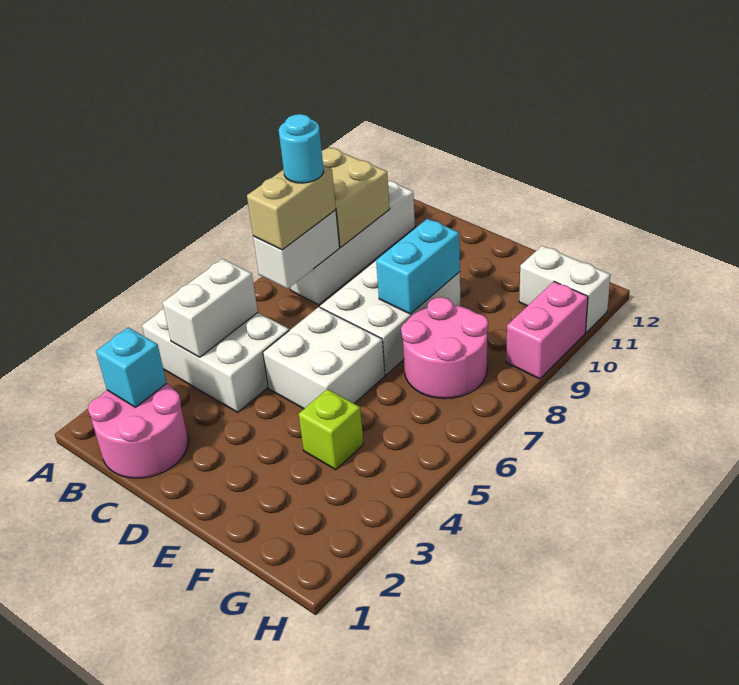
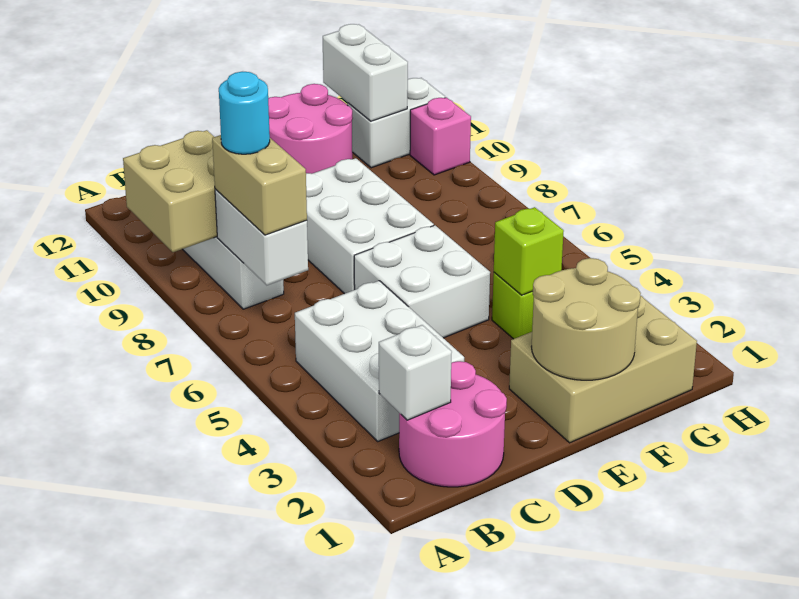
white 2x3 brick [142,309,289,412] -> white 2x3 brick turned to [295,281,464,441]
cyan 1x1 brick [96,327,167,407] -> white 1x1 brick [379,325,452,420]
white 1x2 brick [163,259,258,357] -> white 1x2 brick moved to [323,24,408,121]
none -> tan 2x3 brick [509,296,697,443]
none -> tan 2x2 round brick [532,258,641,380]
cyan 1x2 brick [376,219,460,314] -> none
none -> lime 1x1 brick [494,207,564,295]
pink 2x2 round brick [401,297,488,399] -> pink 2x2 round brick moved to [268,84,353,174]
pink 1x2 brick [506,282,588,379] -> pink 1x1 brick [410,97,471,175]

